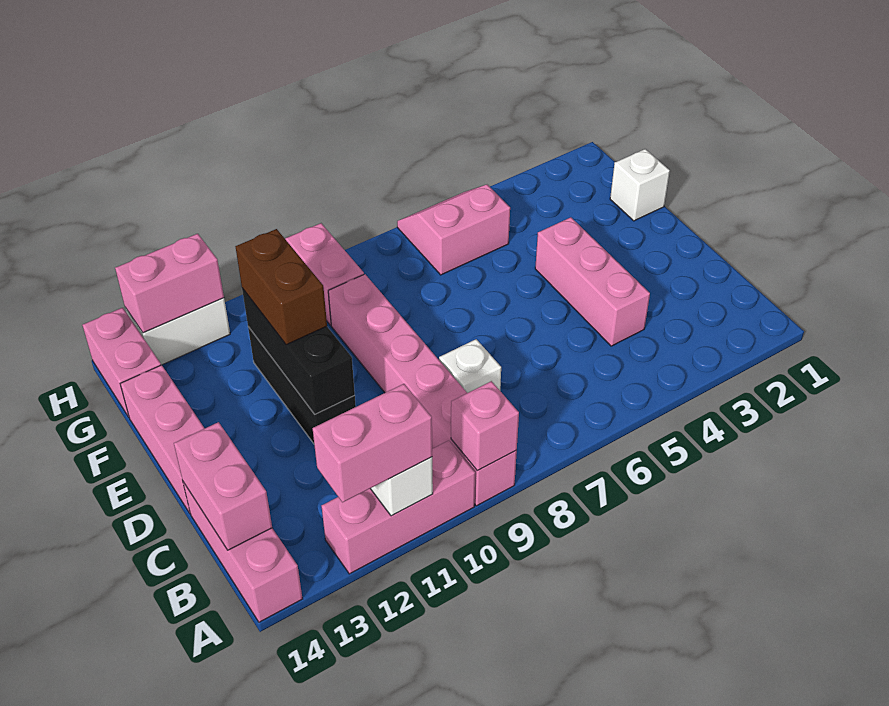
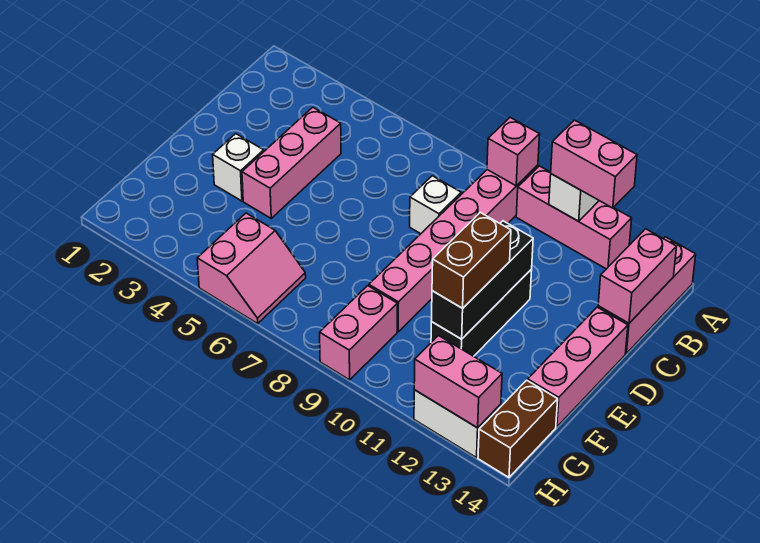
white 1x1 brick [610,149,670,221] -> white 1x1 brick moved to [213,134,264,201]
pink 2x2 slope [397,185,510,275] -> pink 2x2 slope turned to [197,213,306,324]
pink 1x2 brick [83,308,161,417] -> brown 1x2 brick [478,380,558,477]

